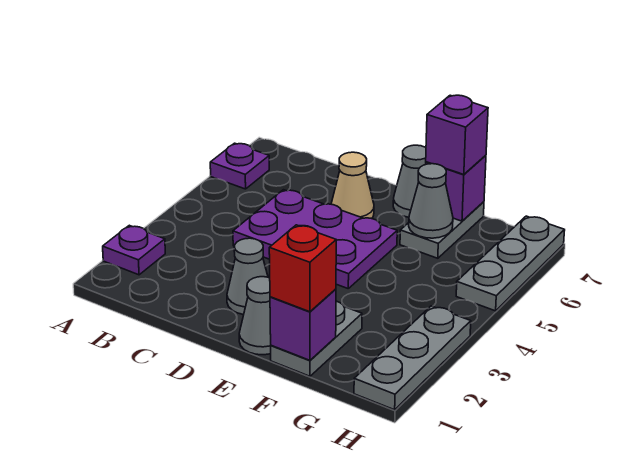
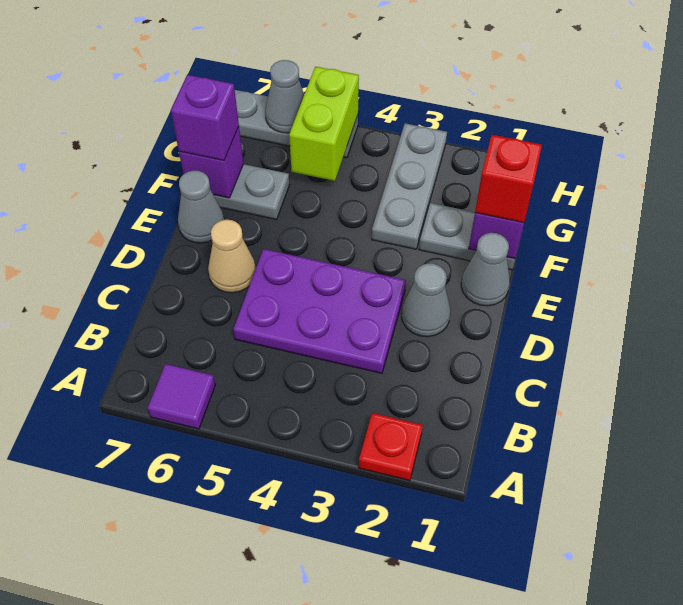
purple 1x1 plate [103,225,165,275] -> red 1x1 plate [359,413,423,481]
purple 1x1 plate [210,143,269,189] -> purple 1x1 tile [148,364,215,429]
purple 2x3 plate [233,190,397,288] -> purple 2x3 plate turned to [233,249,406,373]
grey 1x1 cone [409,164,453,238] -> grey 1x1 cone moved to [265,60,304,133]
none -> lime 1x2 brick [289,67,359,181]
grey 1x3 plate [354,306,471,410] -> grey 1x3 plate turned to [372,123,447,249]

